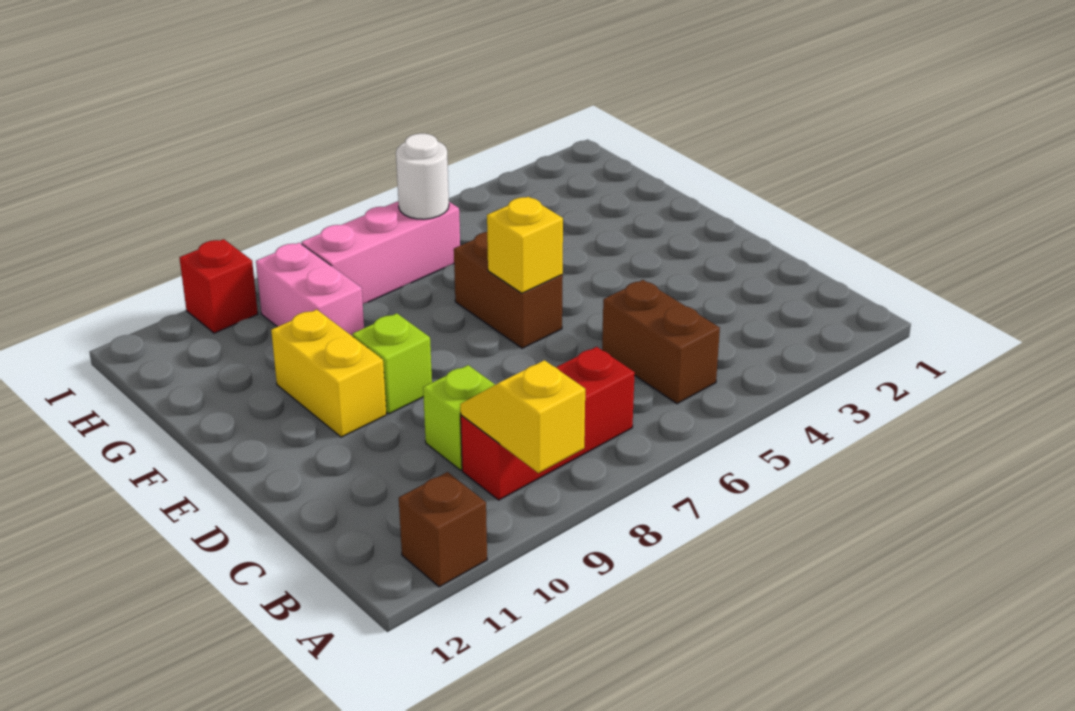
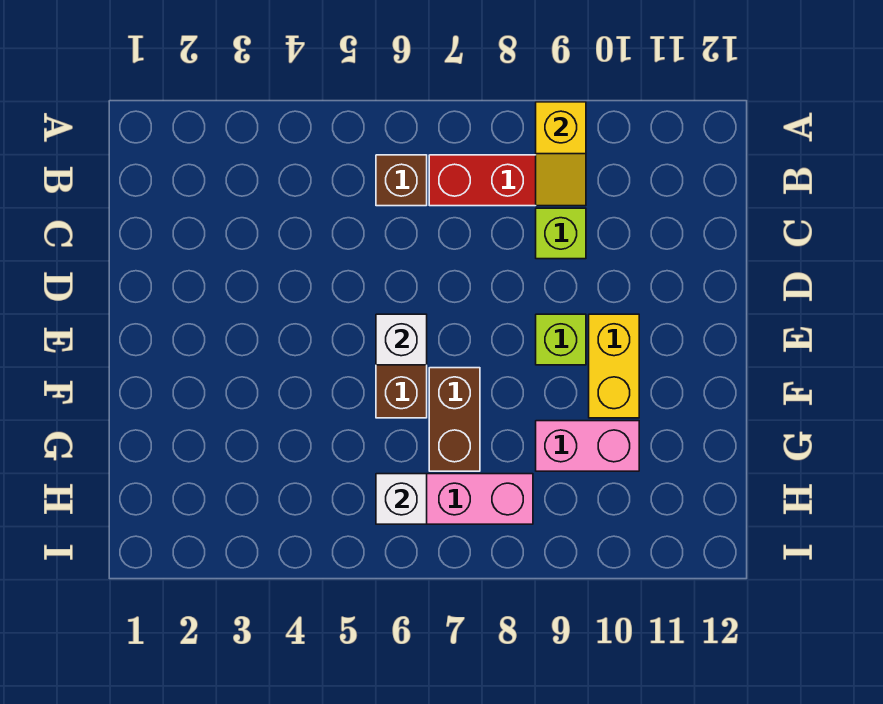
brown 1x1 brick [399,472,487,587] -> brown 1x1 brick moved to [376,155,427,206]
brown 1x2 brick [602,280,720,404] -> brown 1x2 brick moved to [429,368,480,471]
yellow 1x1 brick [487,197,563,293] -> white 1x1 brick [376,314,427,365]
pink 1x2 brick [256,243,364,336] -> pink 1x2 brick turned to [536,421,639,471]
white 1x1 round brick [396,134,449,219] -> white 1x1 brick [376,474,427,524]
red 1x1 brick [179,239,258,333] -> none

